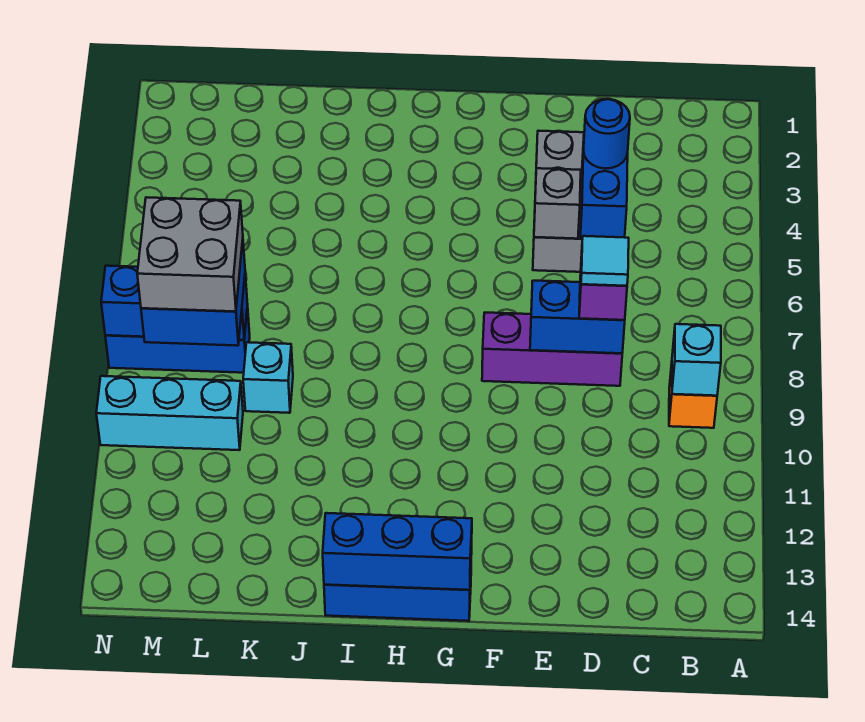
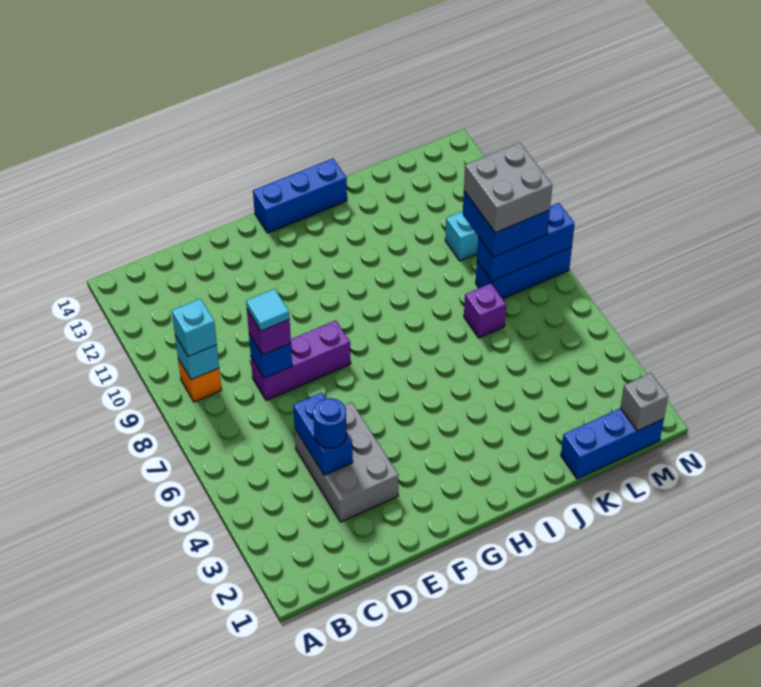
blue 1x2 brick [530,281,625,353] -> blue 1x1 brick [249,334,292,378]
grey 1x1 brick [534,168,581,239] -> grey 1x1 brick moved to [620,373,668,431]
blue 1x3 brick [323,513,472,590] -> blue 1x3 brick moved to [561,408,664,479]
none -> purple 1x1 brick [464,283,506,338]
cyan 1x1 brick [243,342,293,413] -> cyan 1x1 brick moved to [172,299,217,357]

